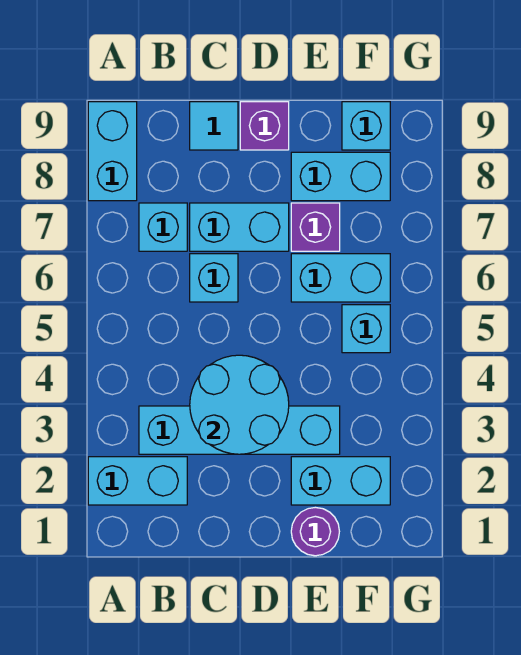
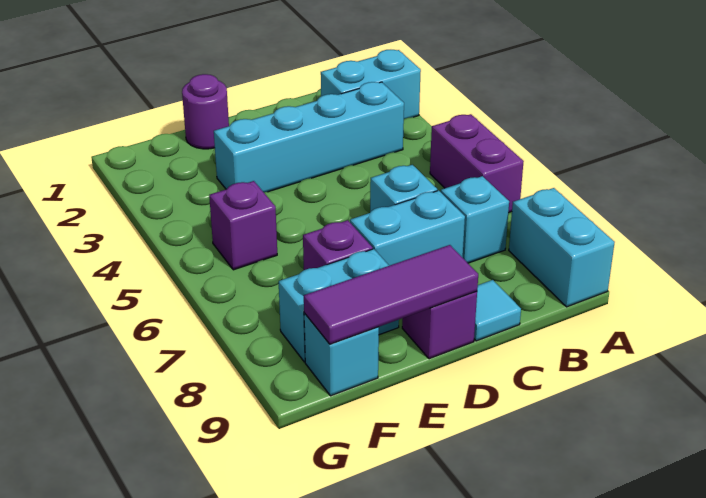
none -> purple 1x2 brick [430,114,524,213]
cyan 2x2 round brick [190,355,289,454] -> none
none -> purple 1x3 tile [304,245,478,344]
cyan 1x2 brick [291,457,390,505] -> none
cyan 1x2 brick [291,254,390,302] -> none
cyan 1x1 brick [342,305,390,353] -> purple 1x1 brick [209,181,277,270]

